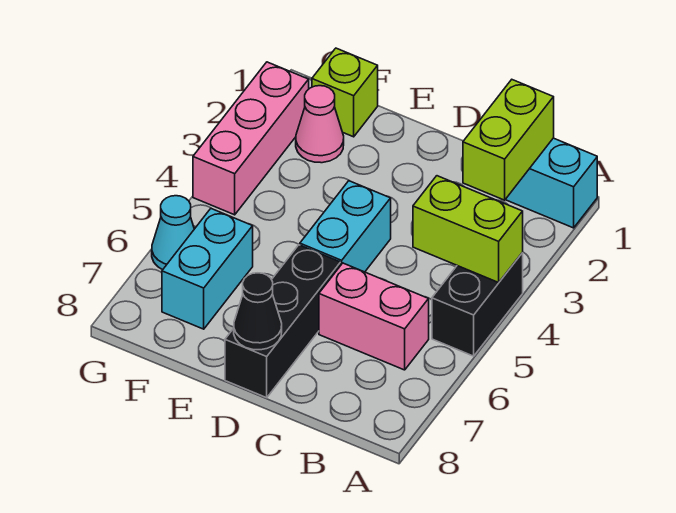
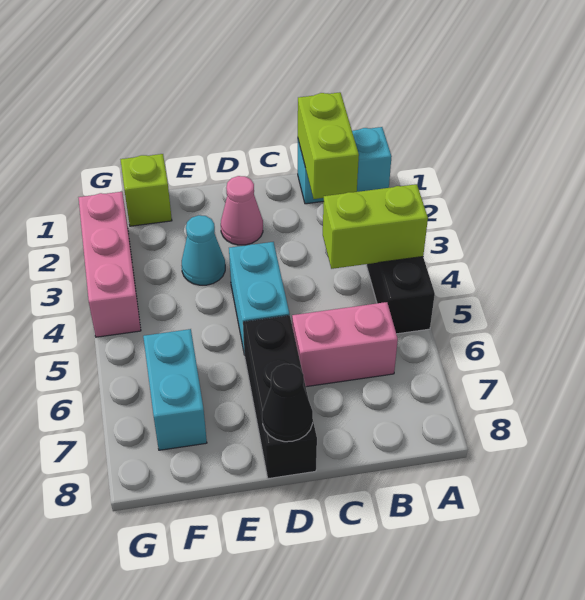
pink 1x1 cone [296,86,344,163] -> pink 1x1 cone moved to [221,176,263,245]
cyan 1x1 cone [152,196,194,270] -> cyan 1x1 cone moved to [182,215,225,285]

